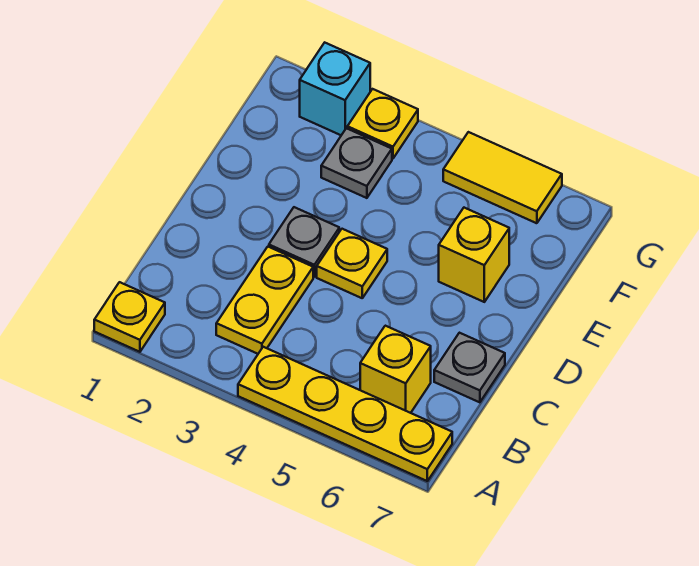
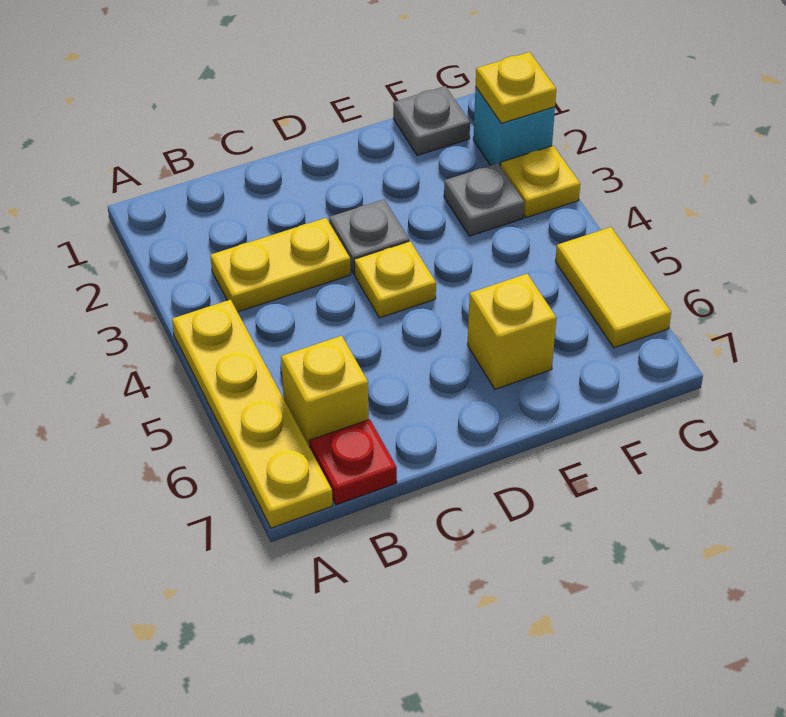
yellow 1x1 plate [94,282,165,352] -> yellow 1x1 plate moved to [476,52,556,123]
none -> red 1x1 plate [309,419,397,505]
grey 1x1 plate [434,333,505,402] -> grey 1x1 plate moved to [393,86,470,155]

